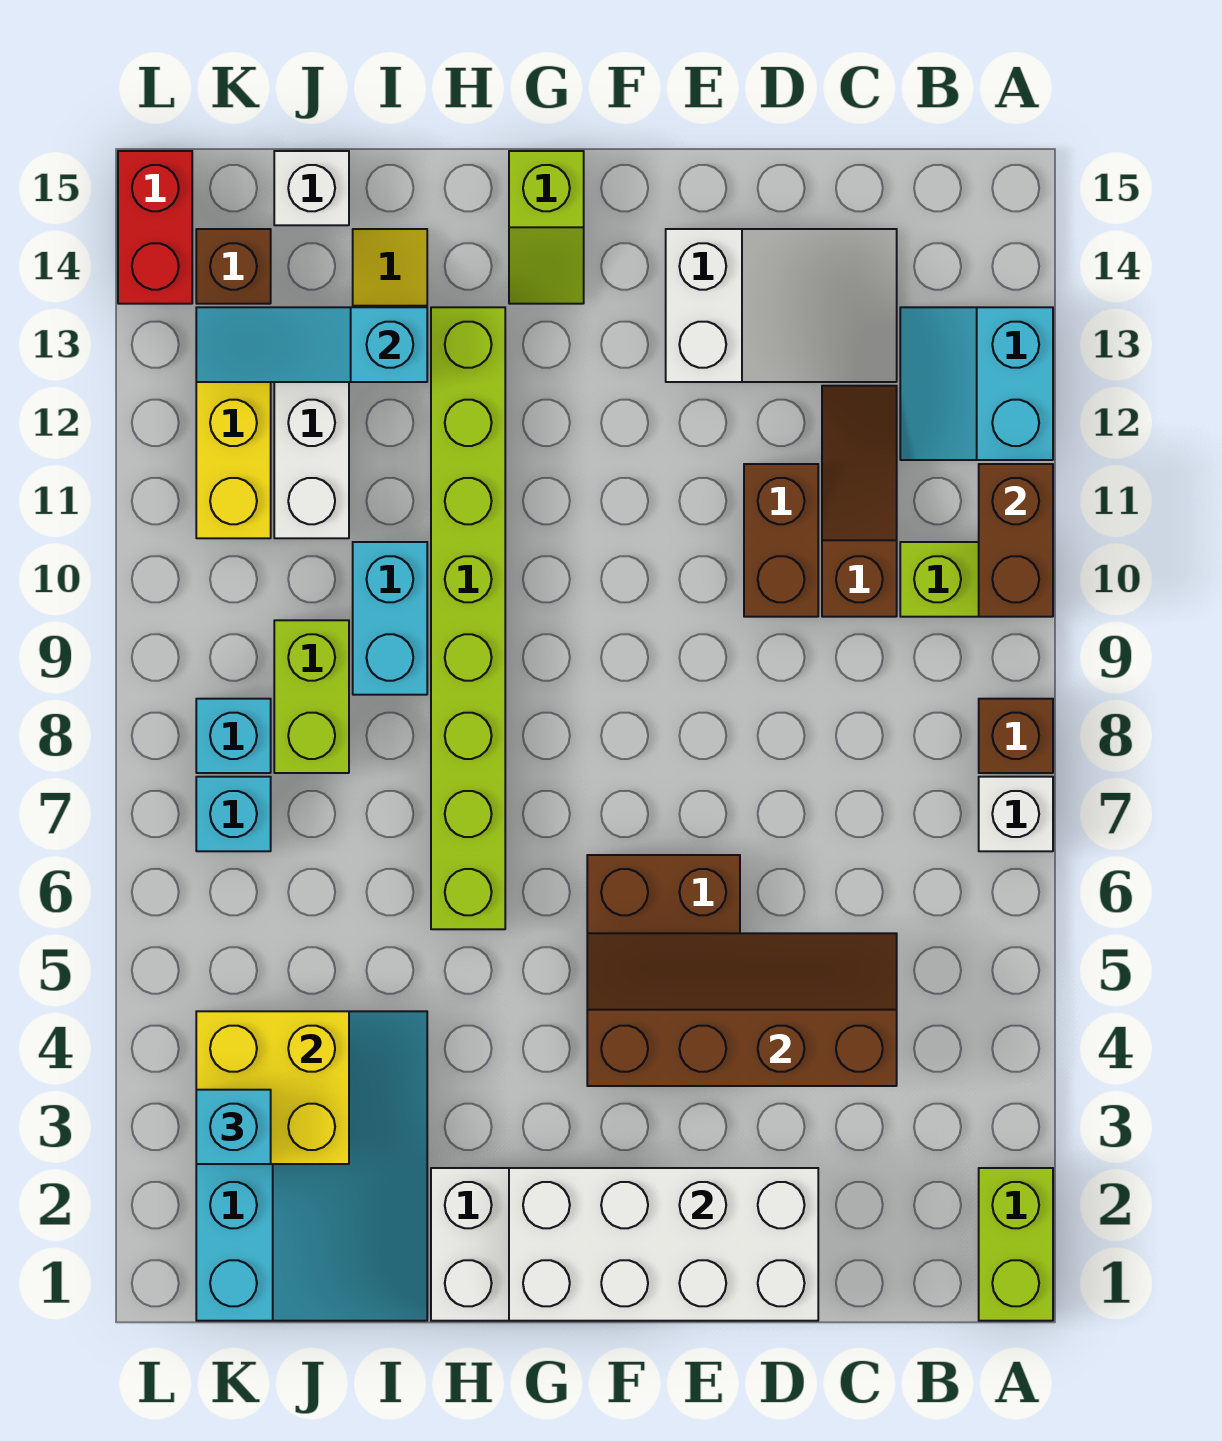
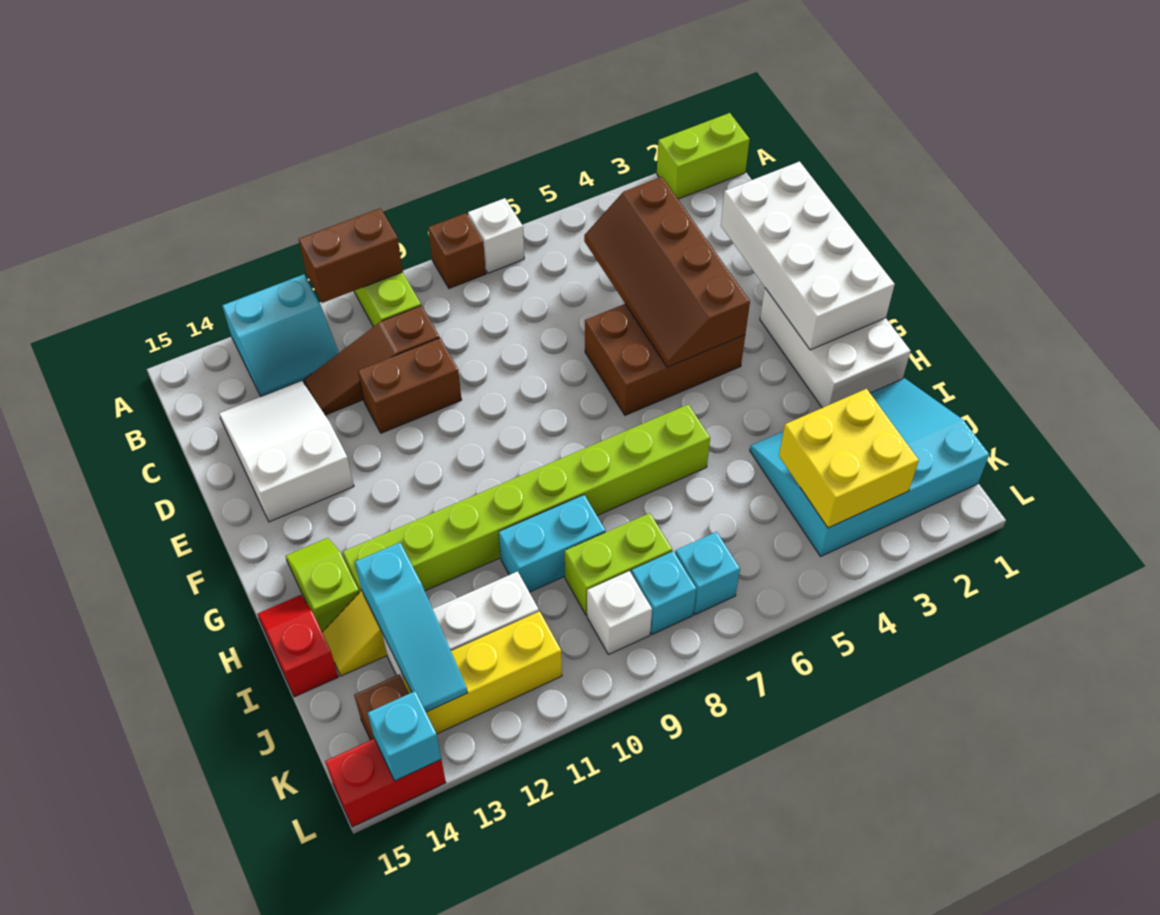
lime 1x2 slope [509,151,584,304] -> lime 1x2 slope turned to [286,538,359,632]
none -> red 1x2 slope [258,595,338,697]
white 1x1 brick [274,151,349,225] -> white 1x1 brick moved to [587,571,652,655]
cyan 1x1 brick [196,1090,271,1164] -> cyan 1x1 brick moved to [368,691,441,781]

